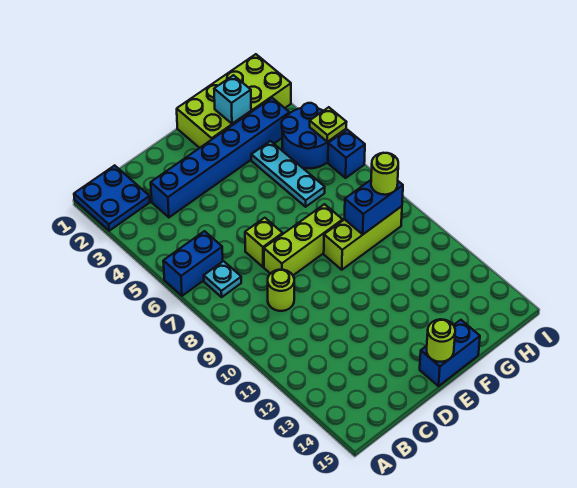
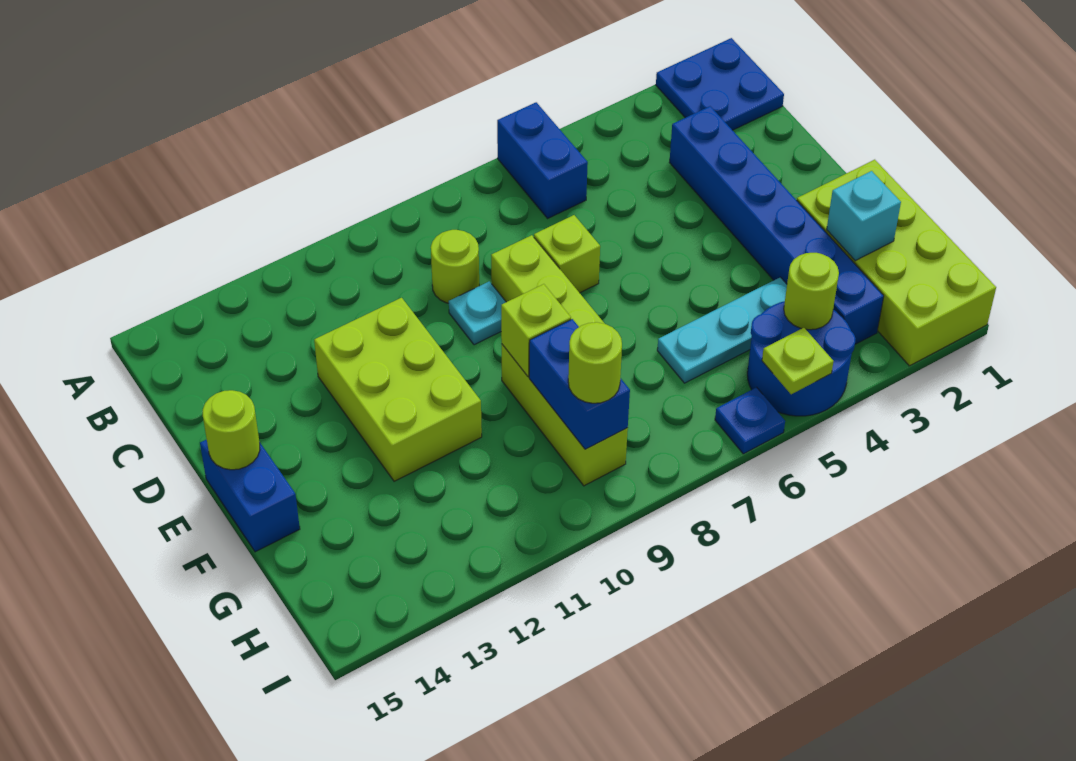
cyan 1x1 plate [204,261,241,297] -> cyan 1x1 plate moved to [449,281,506,345]
none -> lime 2x3 brick [314,298,482,481]
none -> lime 1x1 brick [501,284,571,377]
none -> lime 1x1 round brick [784,253,839,330]
blue 1x1 brick [328,130,365,178] -> blue 1x1 plate [715,387,785,454]

